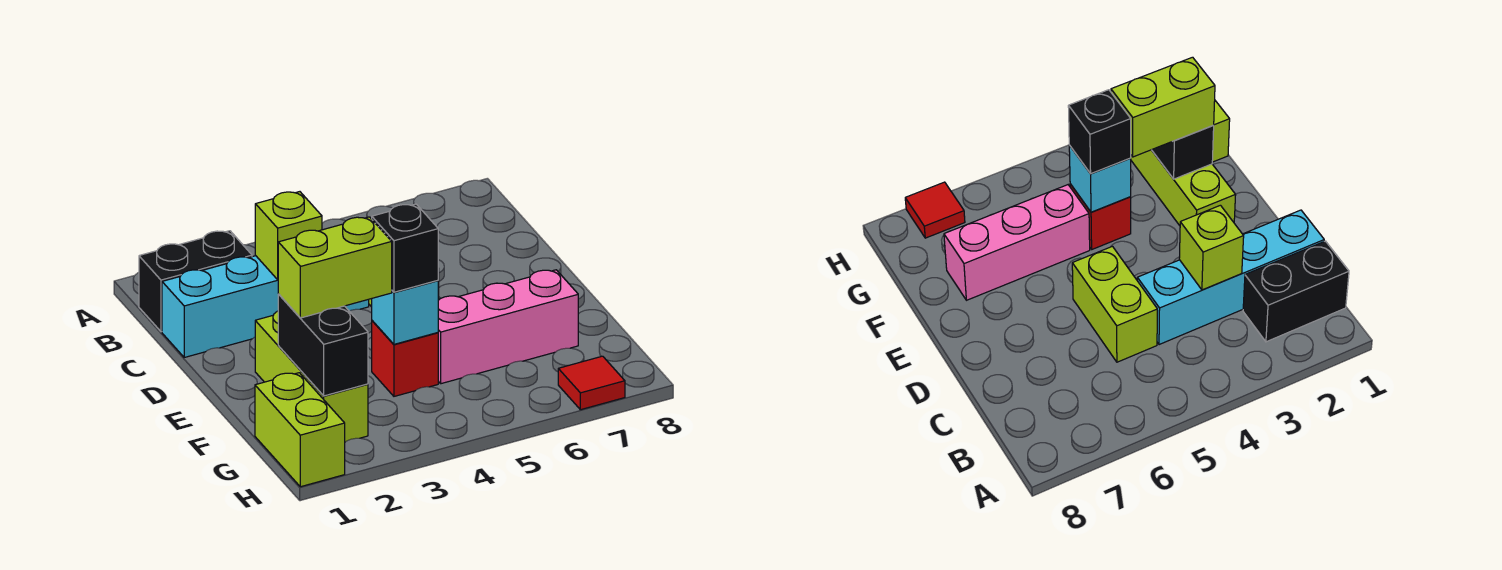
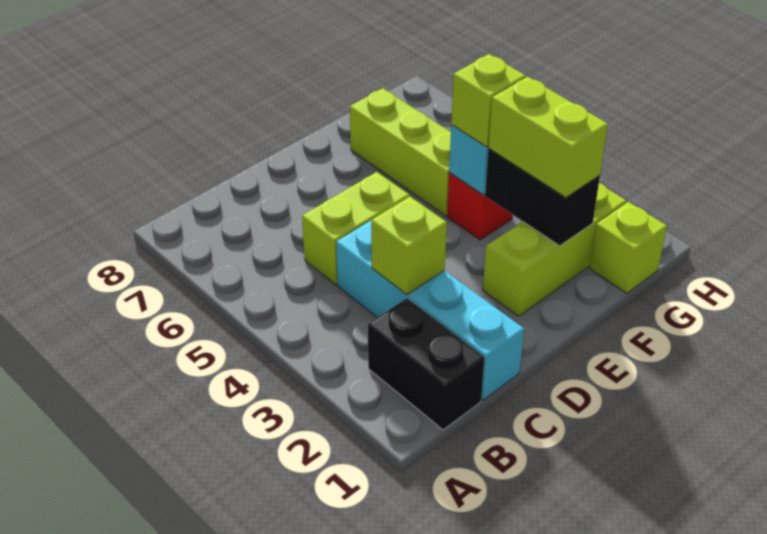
black 1x2 brick [278,294,368,396] -> black 1x2 brick turned to [485,149,600,246]
black 1x1 brick [372,204,438,292] -> lime 1x1 brick [451,54,526,147]
pink 1x3 brick [438,270,578,384] -> lime 1x3 brick [350,88,451,216]
lime 1x2 brick [255,373,345,487] -> lime 1x1 brick [590,202,667,293]
red 1x1 tile [558,356,625,410] -> none

